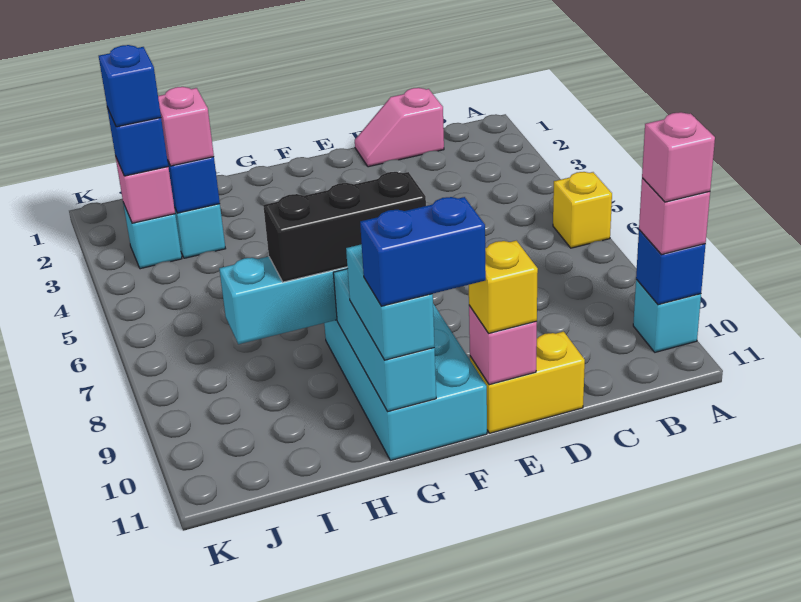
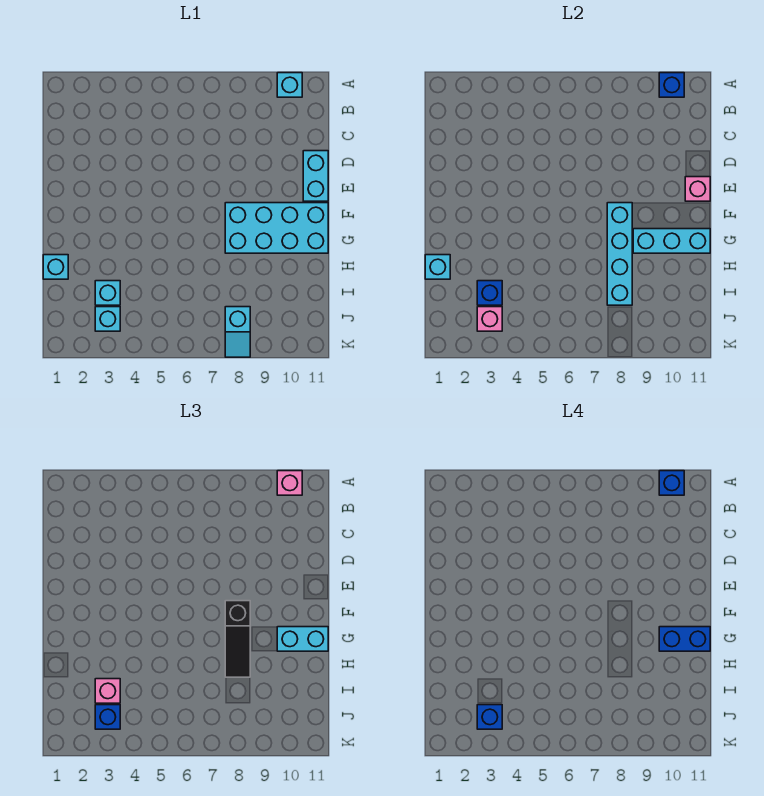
yellow 1x1 brick [553,172,612,248] -> none
pink 1x1 brick [642,112,715,202] -> blue 1x1 brick [659,471,684,495]
pink 1x2 slope [355,88,444,167] -> none
yellow 1x2 brick [470,332,585,433] -> cyan 1x2 brick [303,151,328,201]
yellow 1x1 brick [469,241,538,333] -> none
black 1x3 brick [263,172,426,282] -> black 1x3 slope [225,601,250,677]
blue 1x2 brick [360,197,486,306] -> blue 1x2 brick turned to [659,627,710,651]
none -> cyan 1x1 brick [43,255,68,279]
none -> cyan 1x1 brick [425,255,450,279]
none -> cyan 1x2 slope [225,307,250,357]

